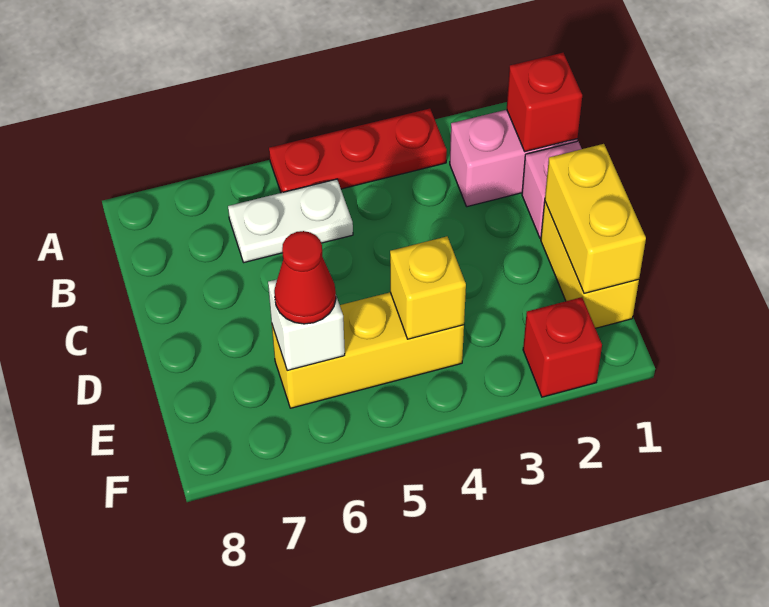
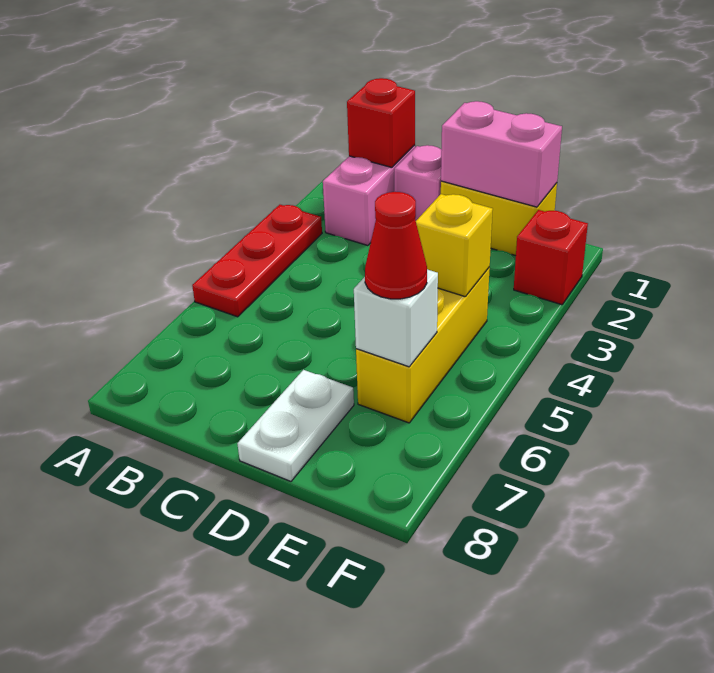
white 1x2 plate [228,179,353,262] -> white 1x2 plate moved to [237,370,354,481]
yellow 1x2 brick [545,144,646,293] -> pink 1x2 brick [441,101,562,207]

